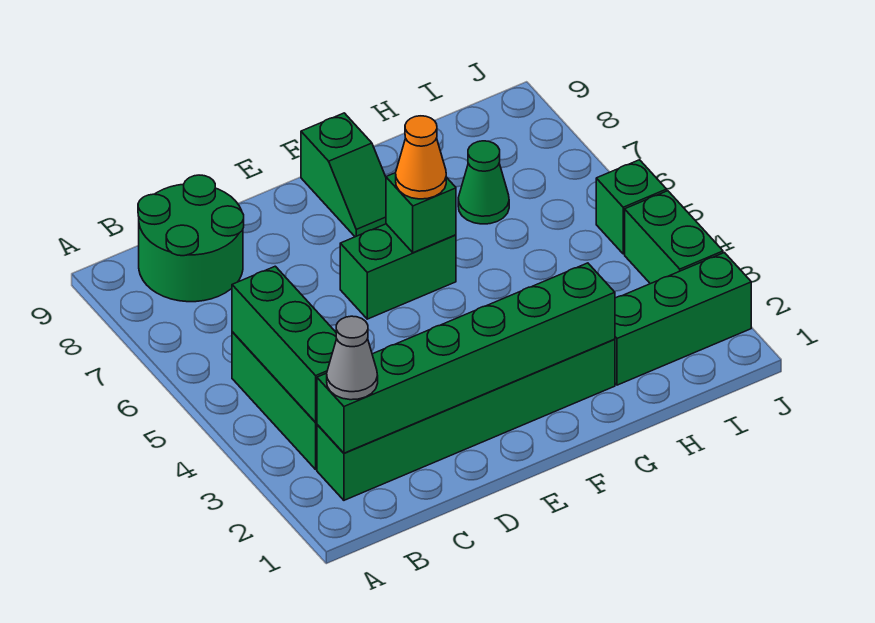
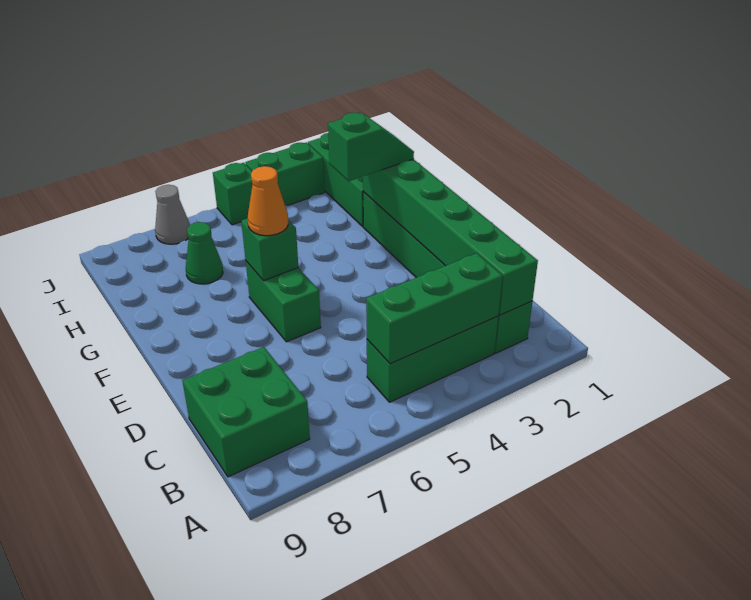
grey 1x1 cone [327,316,378,400] -> grey 1x1 cone moved to [155,185,190,244]
green 2x2 round brick [138,175,244,302] -> green 2x2 brick [182,347,310,477]
green 1x2 slope [301,113,386,237] -> green 1x2 slope moved to [328,112,414,181]

